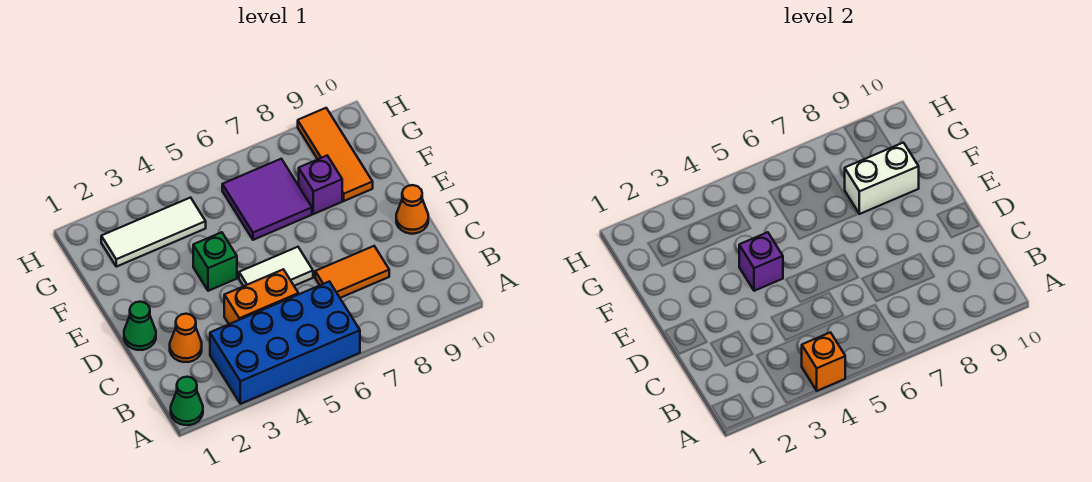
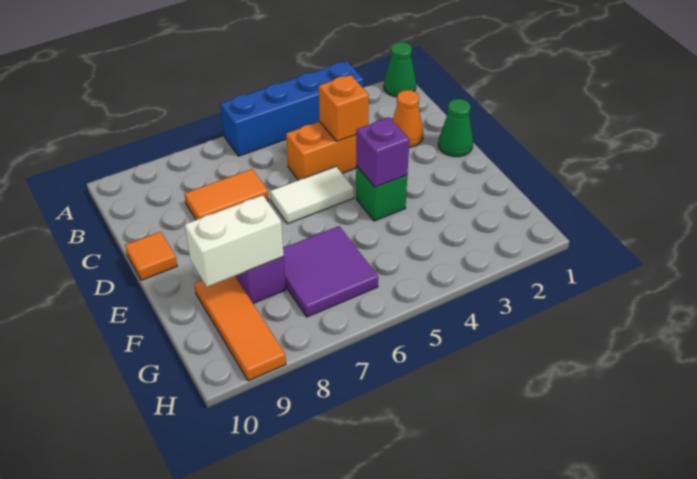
blue 2x4 brick [210,282,360,404] -> blue 1x4 brick [221,61,364,156]
orange 1x1 brick [802,332,845,391] -> orange 1x1 brick moved to [319,75,369,141]
orange 1x1 cone [396,185,428,234] -> orange 1x1 tile [125,232,177,280]
white 1x3 tile [101,198,206,267] -> none

